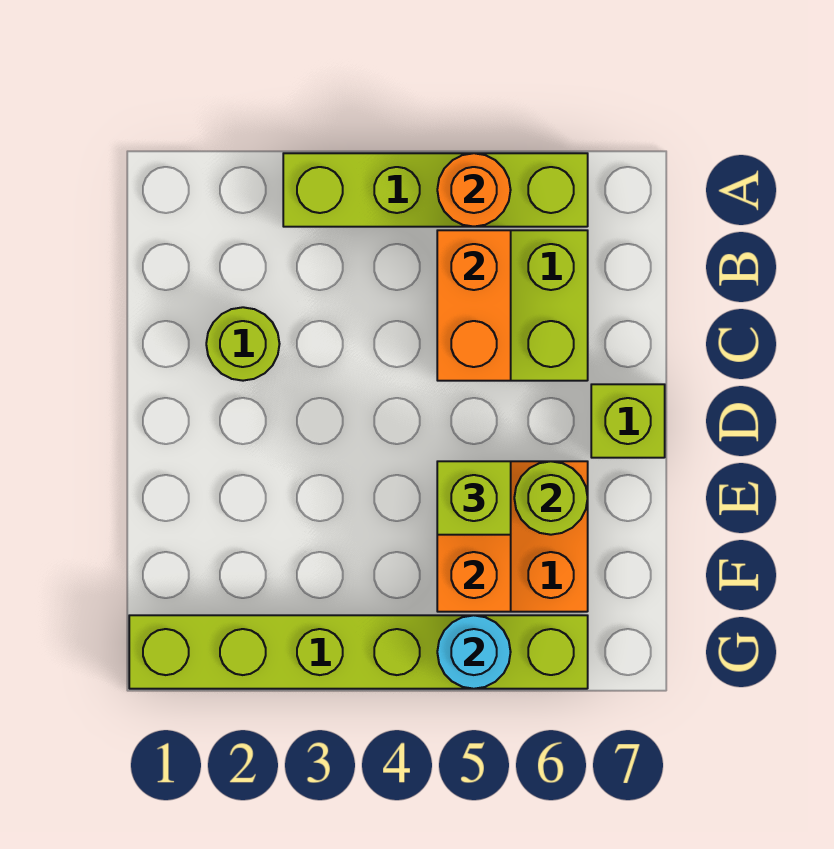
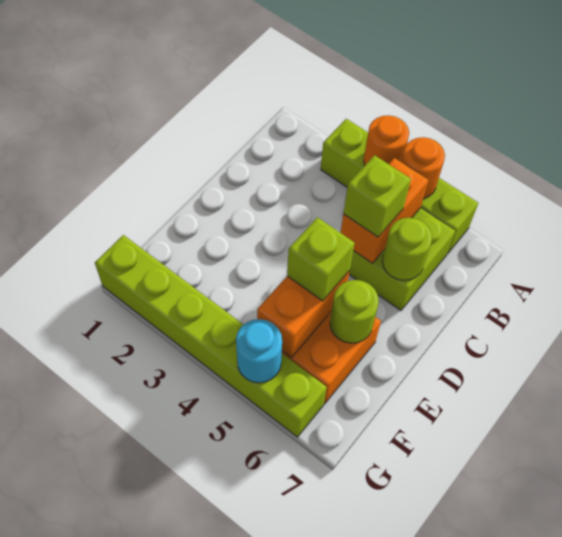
none -> orange 1x1 round brick [364,115,409,165]
lime 1x1 round brick [206,307,279,381] -> lime 1x1 round brick moved to [382,218,432,280]
lime 1x1 brick [591,384,665,458] -> lime 1x1 brick moved to [344,155,411,237]

